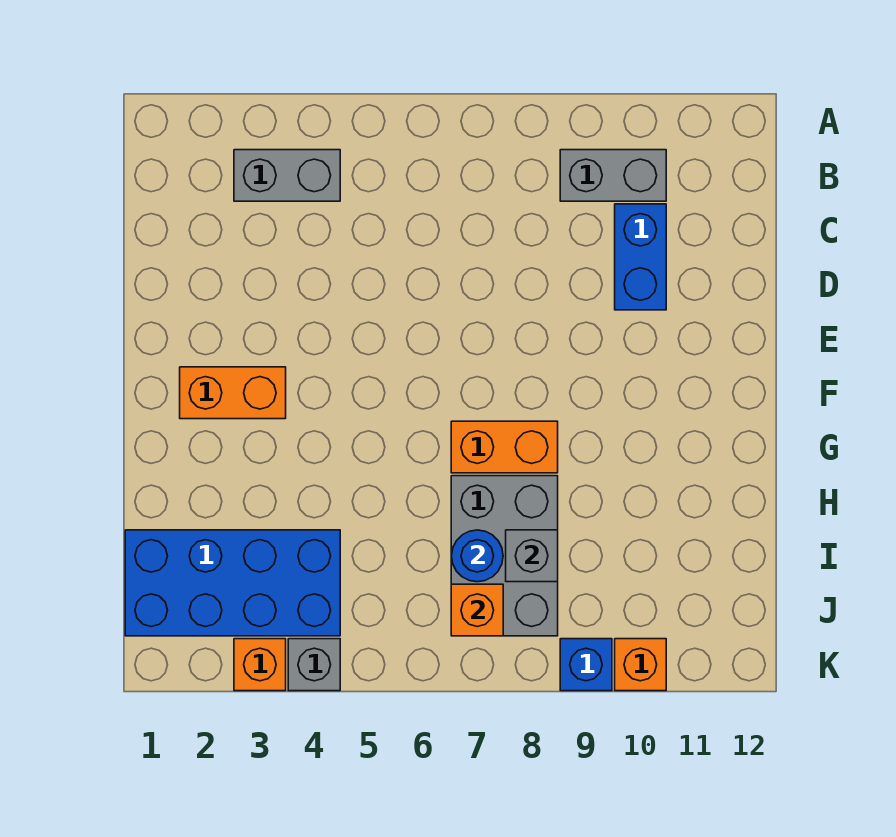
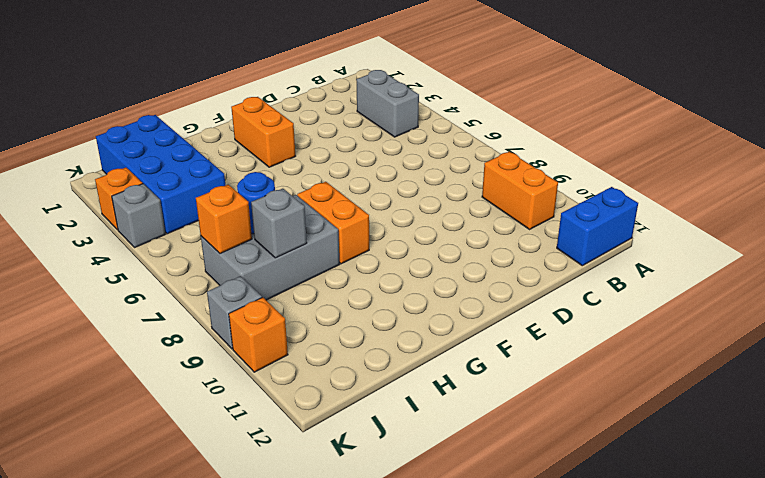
grey 1x2 brick [560,150,666,201] -> orange 1x2 brick [482,152,558,229]
blue 1x2 brick [615,204,666,310] -> blue 1x2 brick moved to [557,187,638,266]
blue 1x1 brick [560,639,612,691] -> grey 1x1 brick [207,276,262,349]

